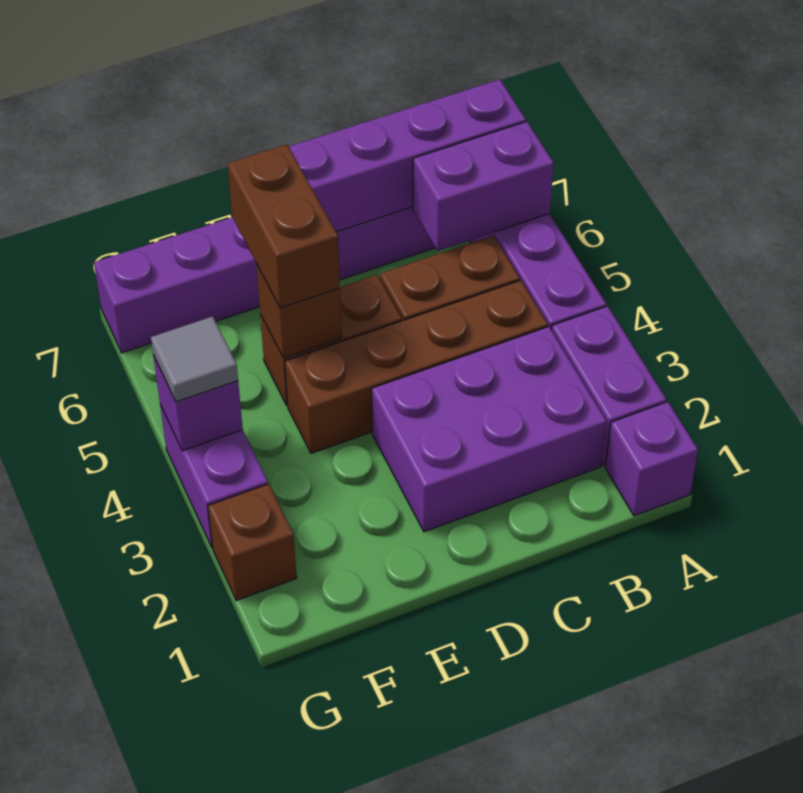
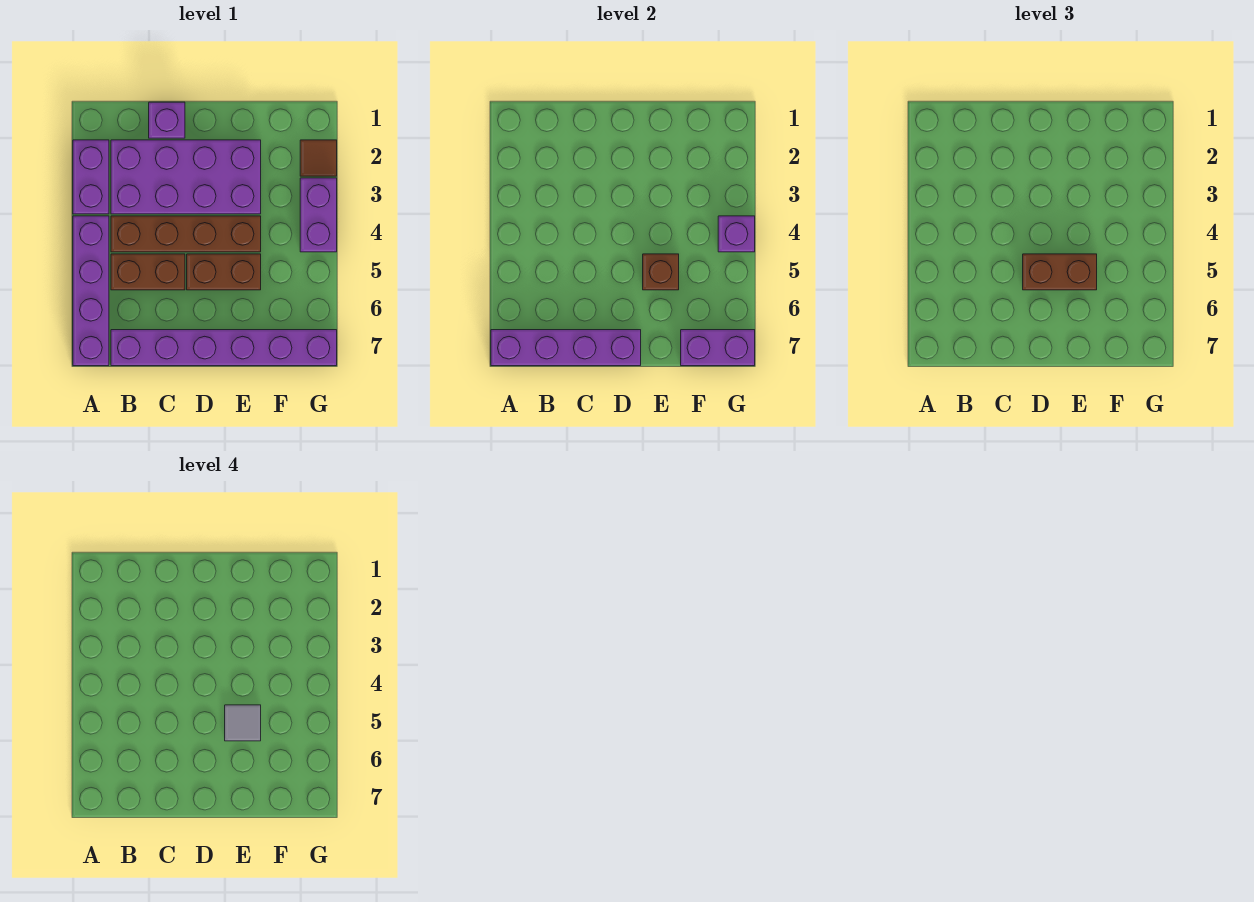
purple 1x1 brick [605,402,698,516] -> purple 1x1 brick moved to [149,102,185,138]
purple 1x2 brick [413,122,554,251] -> purple 1x2 brick moved to [681,330,755,366]
purple 2x3 brick [372,327,607,532] -> purple 2x4 brick [111,140,261,214]
brown 1x2 brick [228,144,340,308] -> brown 1x2 brick turned to [1023,254,1097,290]
brown 1x1 brick [208,484,297,601] -> brown 1x1 tile [300,140,337,176]
grey 1x1 tile [151,316,238,402] -> grey 1x1 tile moved to [225,705,261,741]

